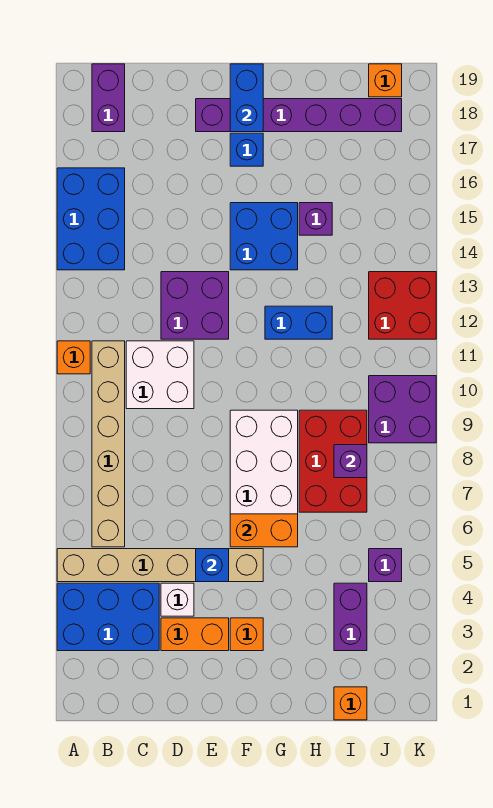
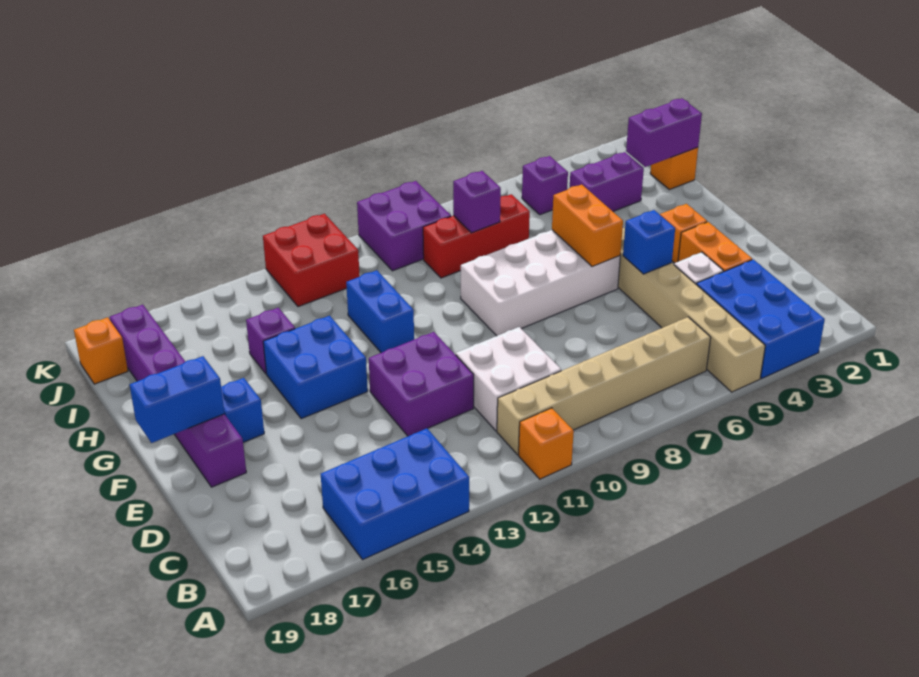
purple 1x2 brick [92,64,125,132] -> purple 1x2 brick moved to [626,98,702,167]
red 2x3 brick [299,410,367,512] -> red 1x3 brick [423,194,530,278]

